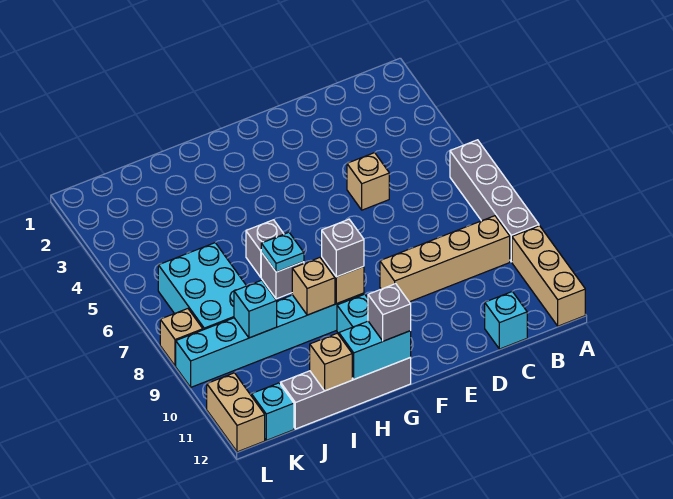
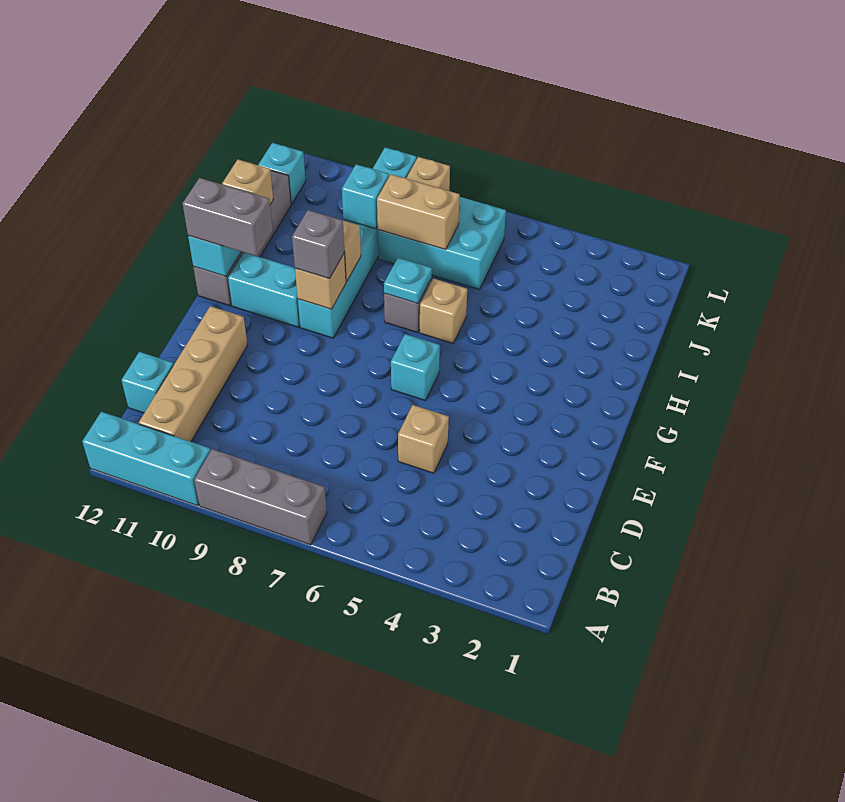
grey 1x4 brick [450,140,539,262] -> grey 1x3 brick [194,449,327,545]
tan 1x3 brick [512,226,585,326] -> cyan 1x3 brick [82,412,210,506]
tan 1x4 brick [380,216,510,302] -> tan 1x4 brick moved to [139,306,247,442]
none -> cyan 1x1 brick [391,334,440,401]
grey 1x1 brick [368,284,411,341] -> grey 1x2 brick [183,178,273,256]
grey 1x1 brick [246,220,284,277] -> tan 1x1 brick [420,279,467,343]
tan 1x2 brick [207,373,265,452] -> tan 1x2 brick moved to [377,174,460,250]

